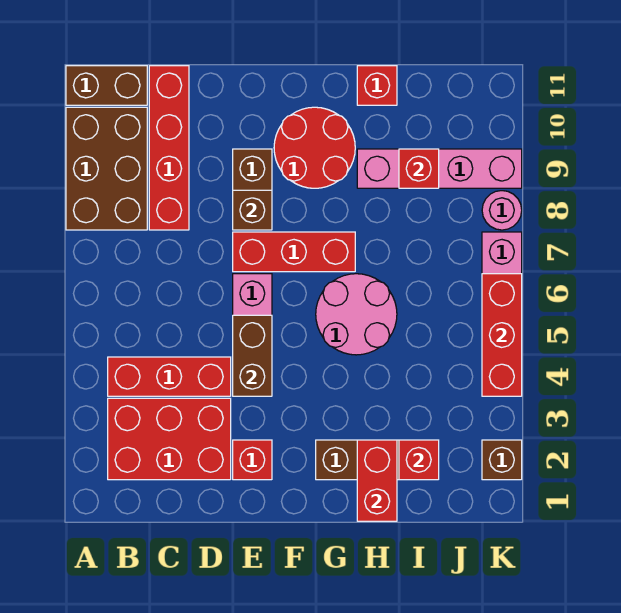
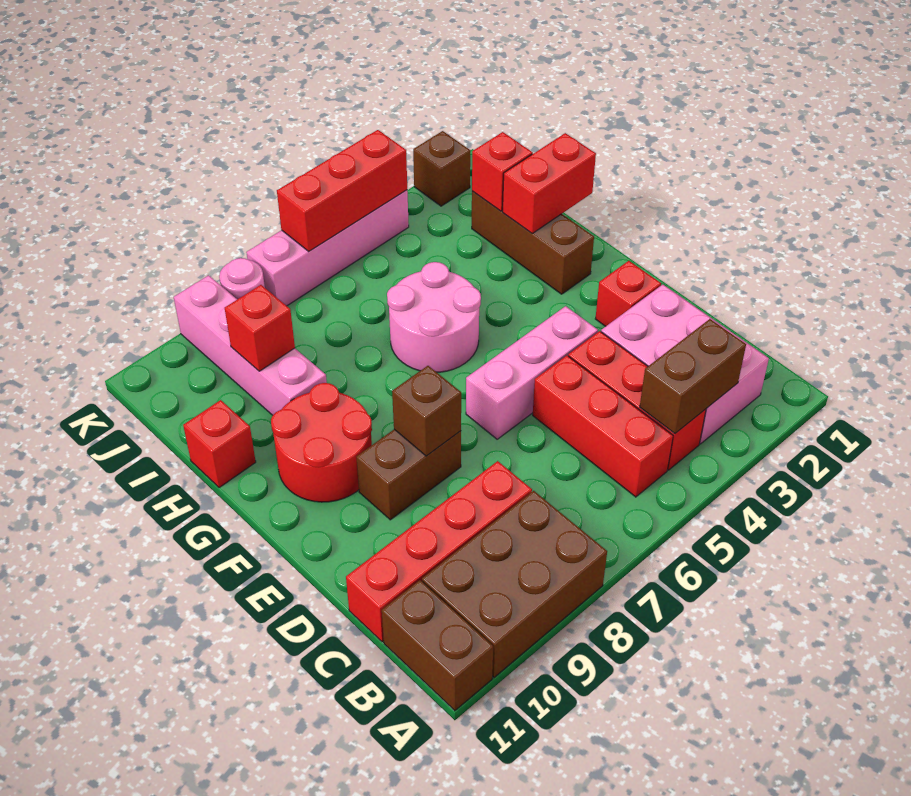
red 2x3 brick [108,398,231,480] -> pink 2x3 brick [601,285,769,444]
brown 1x2 brick [233,315,272,396] -> brown 1x2 brick moved to [640,319,746,433]
red 1x3 brick [233,232,355,272] -> red 1x3 brick moved to [533,356,673,497]

